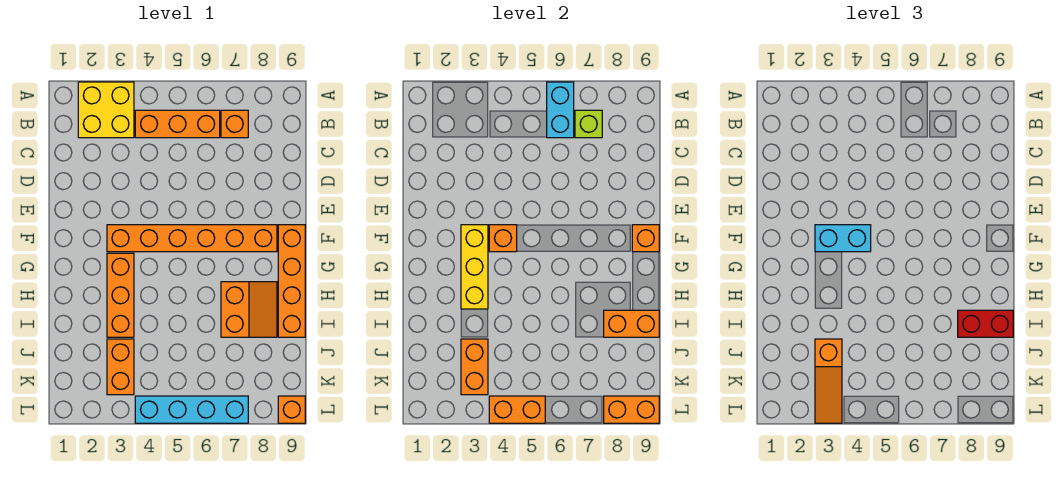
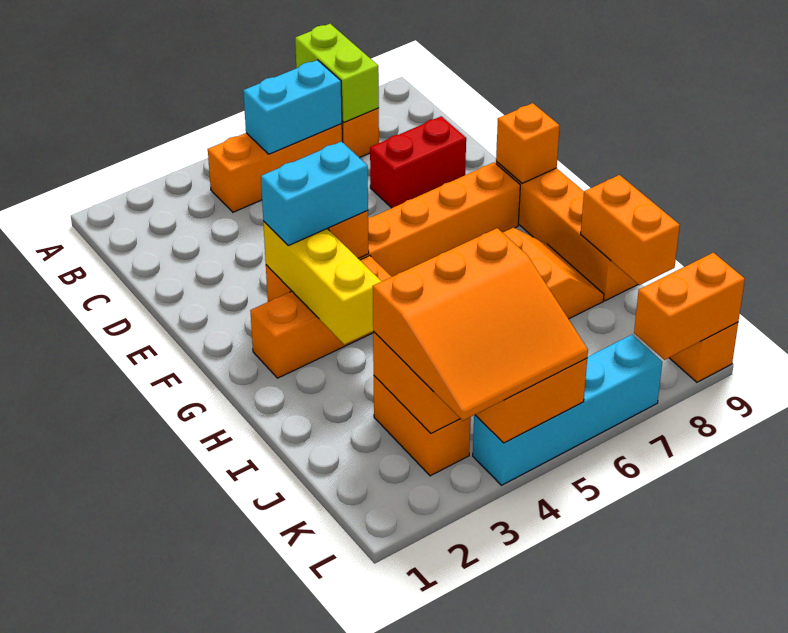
yellow 2x2 brick [78,82,134,138] -> none
cyan 1x2 brick [547,82,574,138] -> cyan 1x2 brick turned to [243,60,342,154]
lime 1x1 brick [575,110,602,138] -> lime 1x2 brick [295,24,379,123]
orange 1x3 brick [107,253,134,337] -> orange 1x3 brick turned to [250,256,392,378]
orange 1x2 brick [604,310,659,337] -> orange 1x2 brick turned to [581,175,680,285]
red 1x2 brick [958,310,1013,337] -> red 1x2 brick moved to [370,116,466,208]
orange 1x3 slope [815,339,842,423] -> orange 3x3 slope [373,228,588,421]

